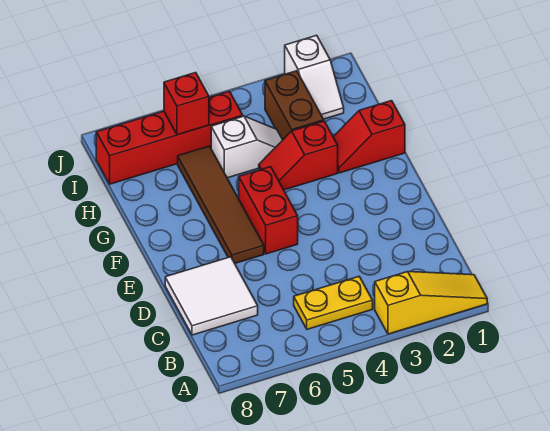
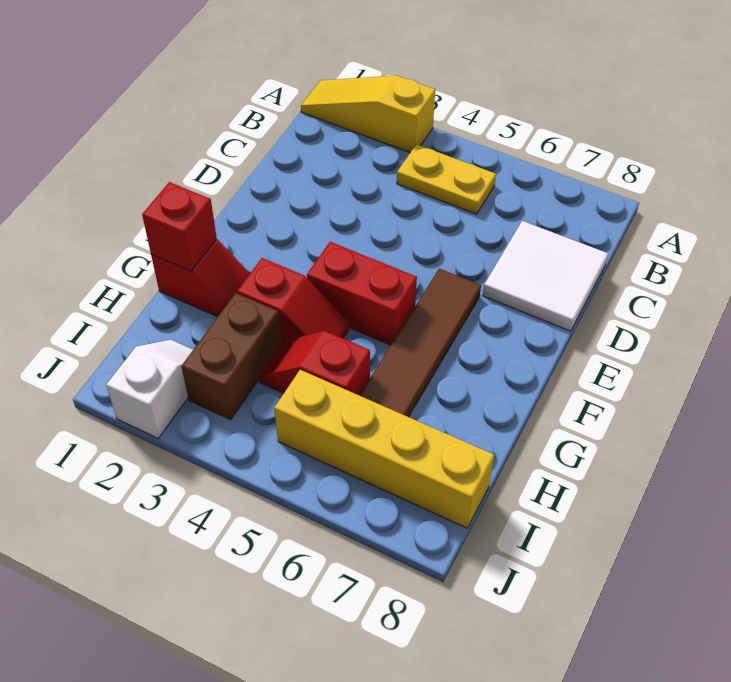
red 1x2 brick [239,167,298,254] -> red 1x2 brick turned to [307,242,417,345]
white 1x2 slope [211,116,282,178] -> red 1x2 slope [259,331,370,395]
red 1x4 brick [96,91,243,184] -> yellow 1x4 brick [274,370,494,528]
red 1x1 brick [164,73,209,135] -> red 1x1 brick moved to [142,182,217,271]

